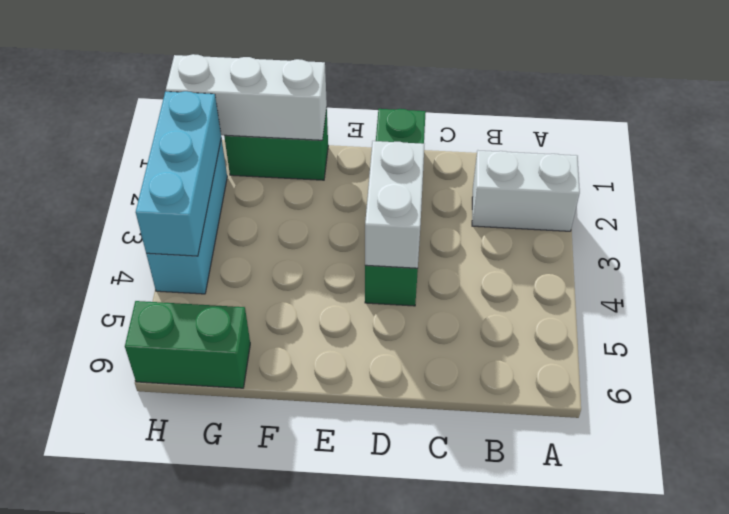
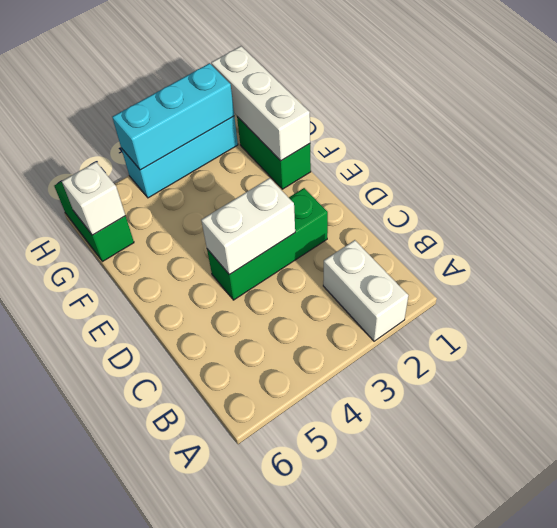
green 1x4 brick [365,109,426,306] -> green 1x3 brick [207,188,328,300]
none -> white 1x1 brick [62,162,126,235]

